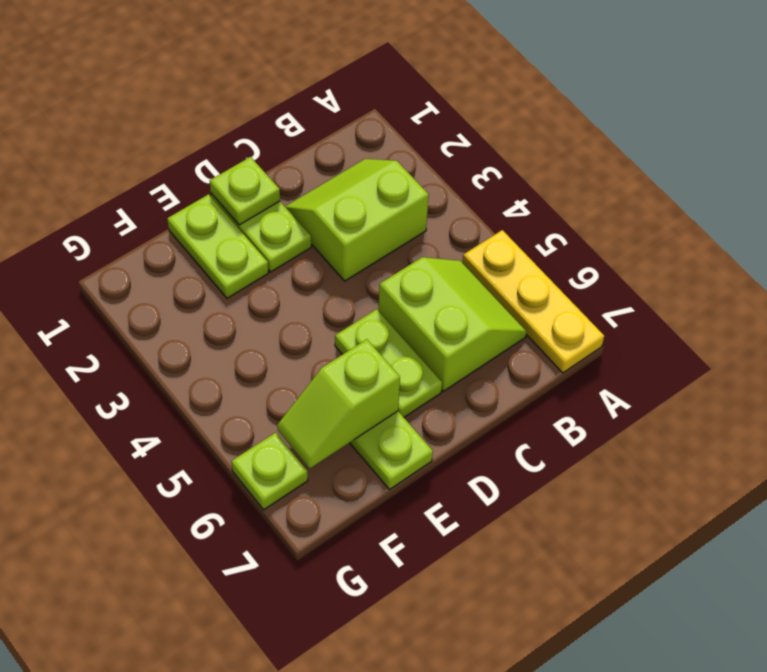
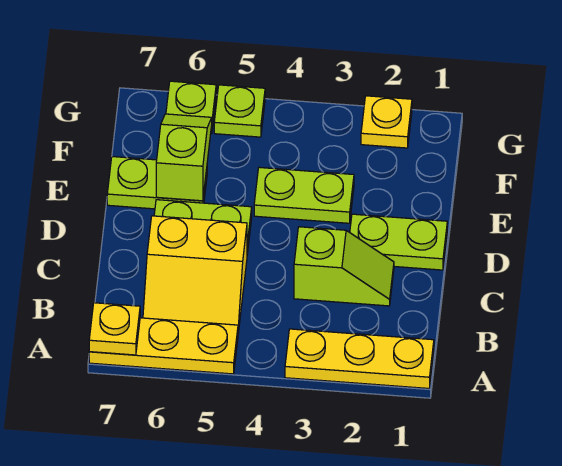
none -> yellow 1x3 plate [285,329,434,388]
none -> yellow 1x1 plate [89,303,140,355]
lime 2x2 slope [285,159,429,281] -> lime 1x2 slope [294,227,394,306]
lime 2x2 slope [379,257,527,391] -> yellow 2x2 slope [143,216,247,332]
lime 1x1 plate [210,157,280,225] -> lime 1x1 plate moved to [214,85,265,137]
lime 1x2 plate [167,194,268,298] -> lime 1x2 plate moved to [254,167,354,223]
none -> yellow 1x1 plate [361,96,412,148]

